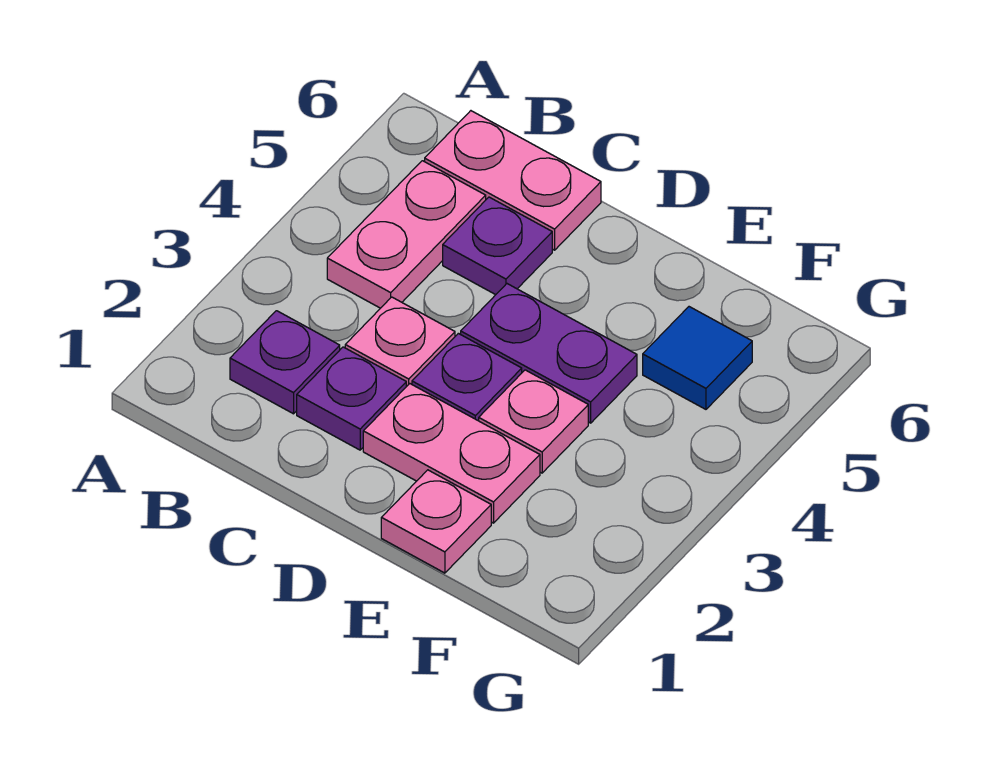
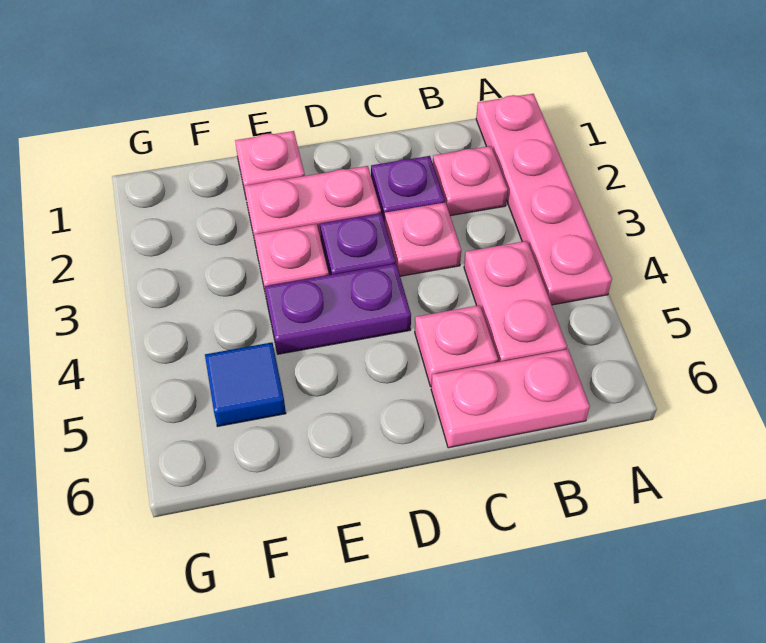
none -> pink 1x4 plate [476,94,612,305]
purple 1x1 plate [230,311,340,414] -> pink 1x1 plate [433,146,508,216]
purple 1x1 plate [443,197,552,295] -> pink 1x1 plate [415,305,498,387]

